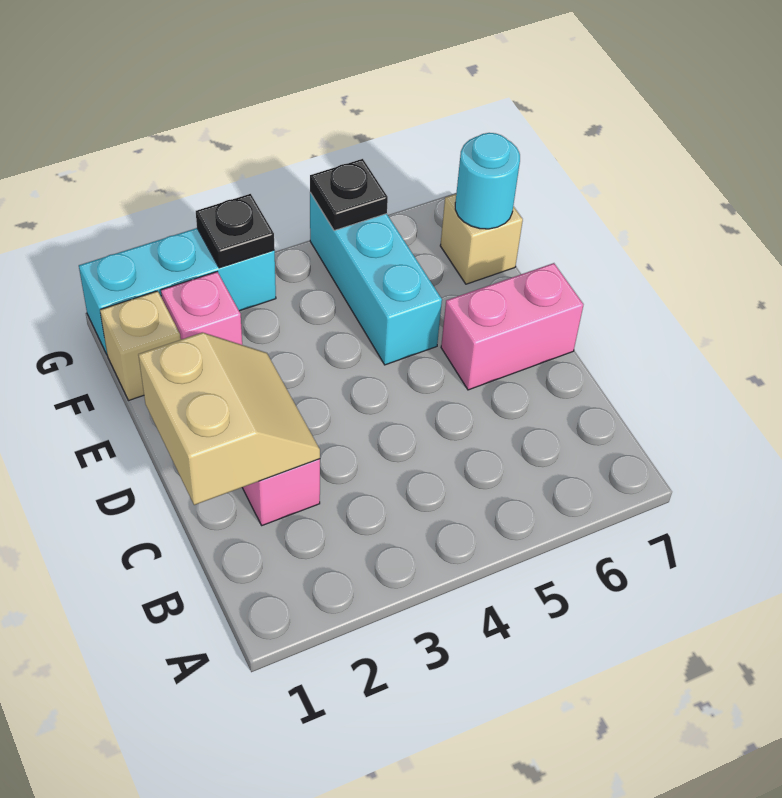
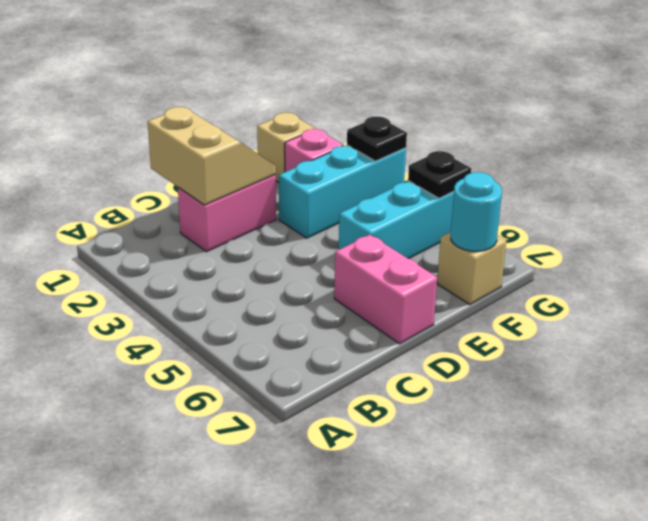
tan 2x2 slope [138,333,320,505] -> tan 2x2 slope turned to [148,107,276,205]
cyan 1x3 brick [79,228,276,354] -> cyan 1x3 brick turned to [279,145,406,238]

